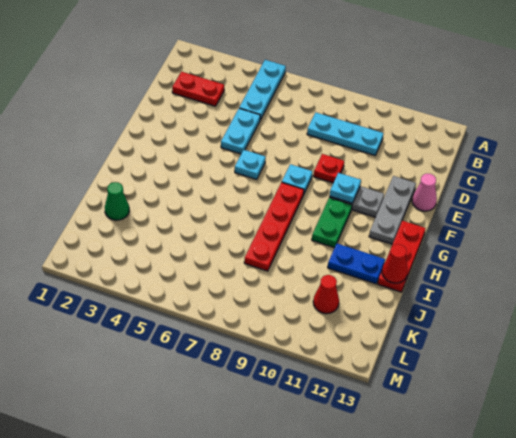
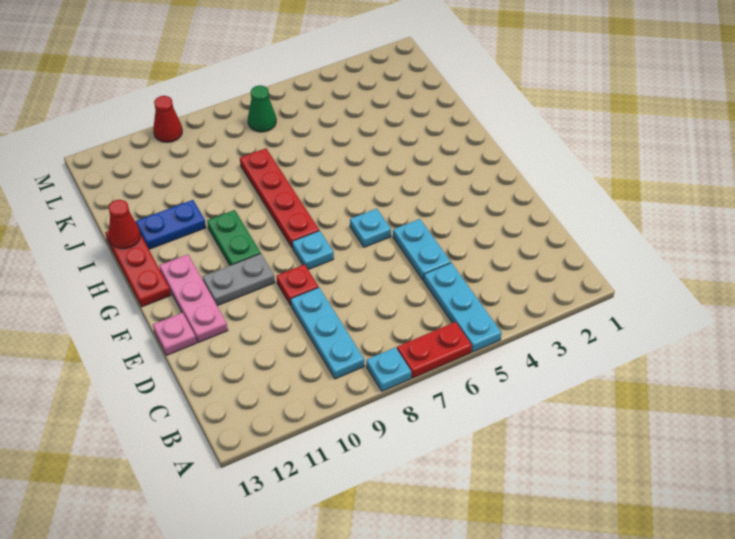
red 1x2 plate [172,72,224,106] -> red 1x2 plate moved to [397,322,472,378]
cyan 1x3 plate [307,113,383,155] -> cyan 1x3 plate turned to [291,288,364,379]
grey 1x3 plate [369,176,416,244] -> pink 1x3 plate [159,254,228,343]
pink 1x1 cone [412,174,437,211] -> pink 1x1 plate [153,313,196,355]
cyan 1x1 plate [330,173,361,203] -> cyan 1x1 plate moved to [366,347,411,391]
green 1x1 cone [105,182,129,220] -> green 1x1 cone moved to [248,85,276,132]
red 1x1 cone [313,275,339,314] -> red 1x1 cone moved to [153,96,182,142]

